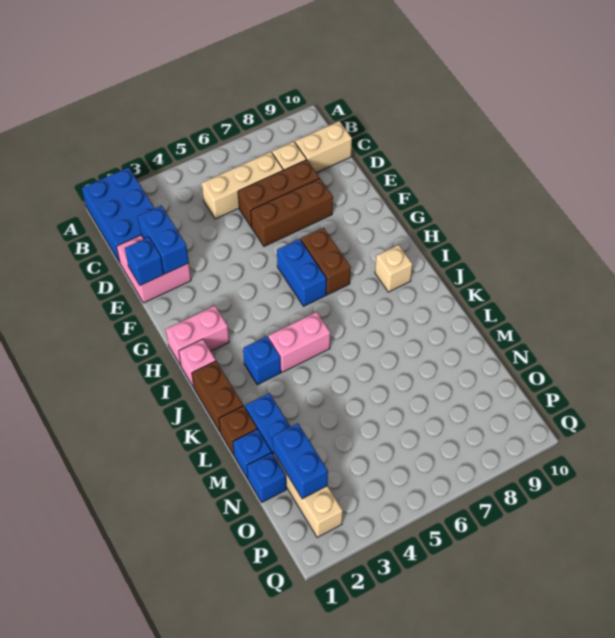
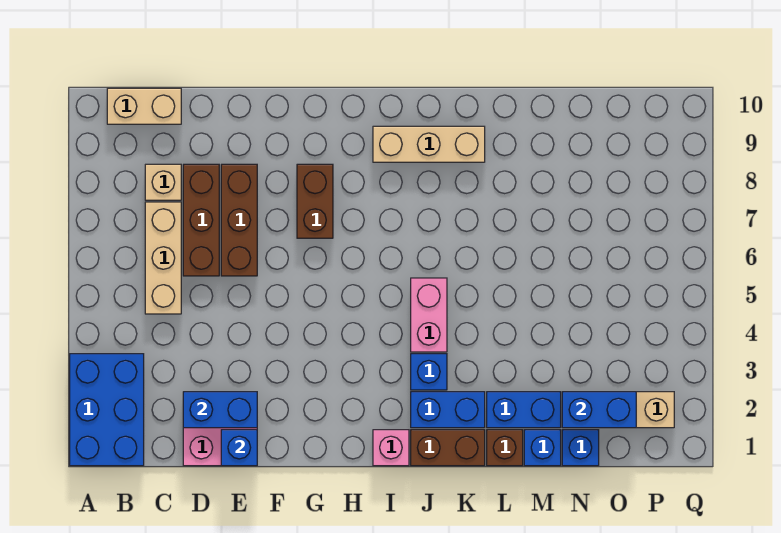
blue 2x3 brick [82,167,154,263] -> blue 2x3 brick turned to [70,354,144,466]
tan 1x2 brick [295,121,352,173] -> tan 1x2 brick turned to [107,88,181,124]
blue 1x2 brick [277,239,327,306] -> blue 1x2 brick moved to [411,392,485,428]
brown 1x2 brick [301,228,351,295] -> brown 1x2 brick turned to [297,164,333,238]
pink 1x2 brick [166,306,229,366] -> none
tan 1x1 brick [375,245,413,292] -> tan 1x3 brick [373,126,485,162]

